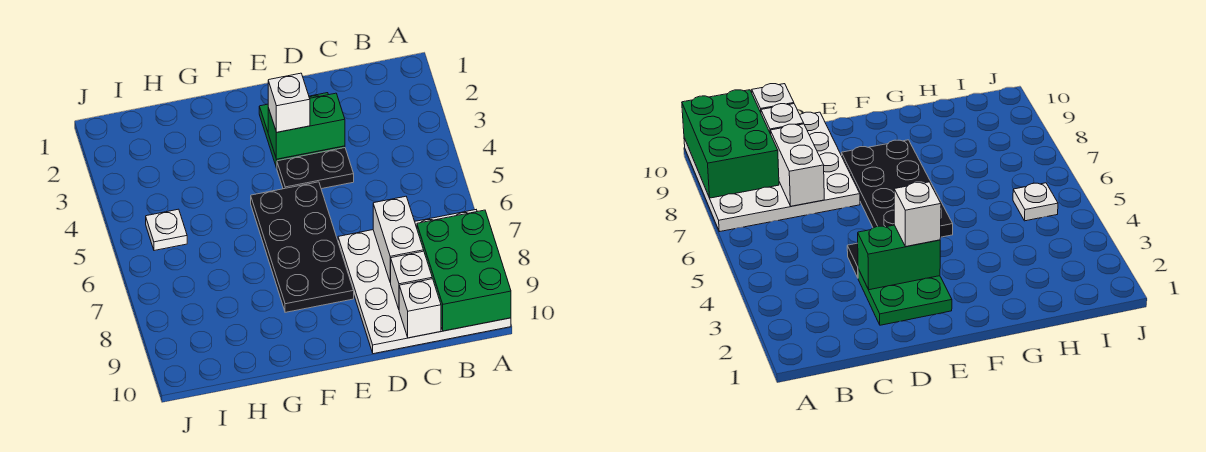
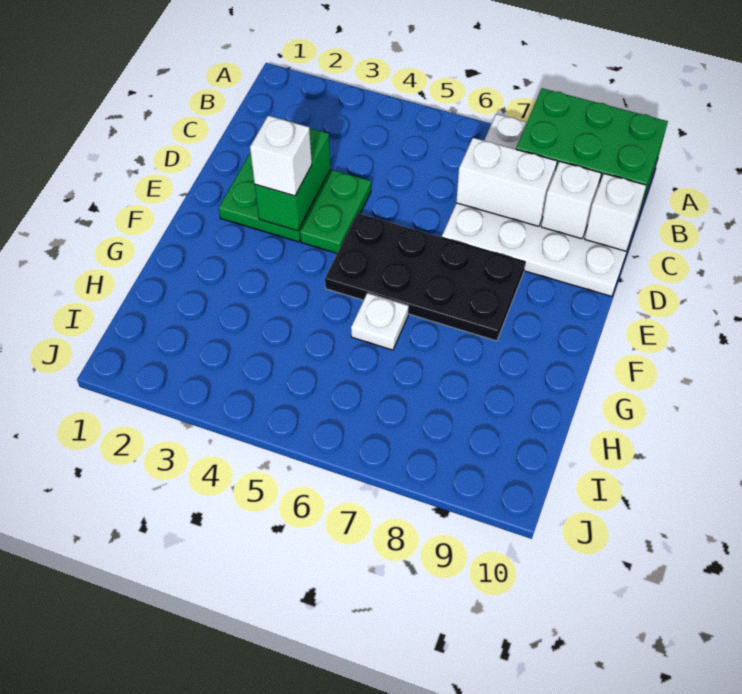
black 1x2 plate [277,148,354,189] -> green 1x2 plate [300,170,371,253]
white 1x1 plate [146,209,187,251] -> white 1x1 plate moved to [351,293,409,350]

